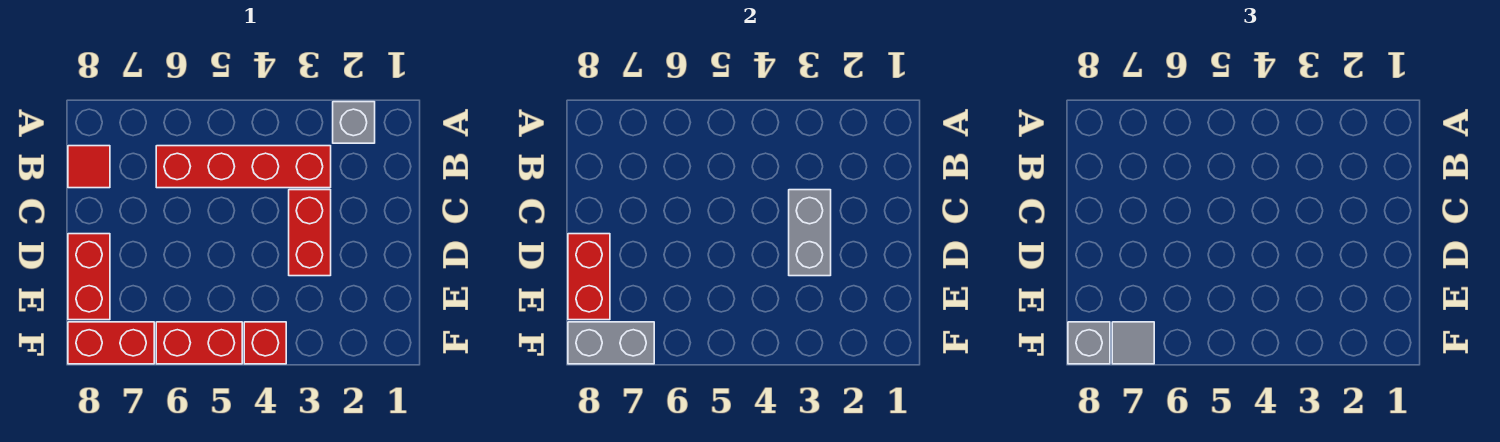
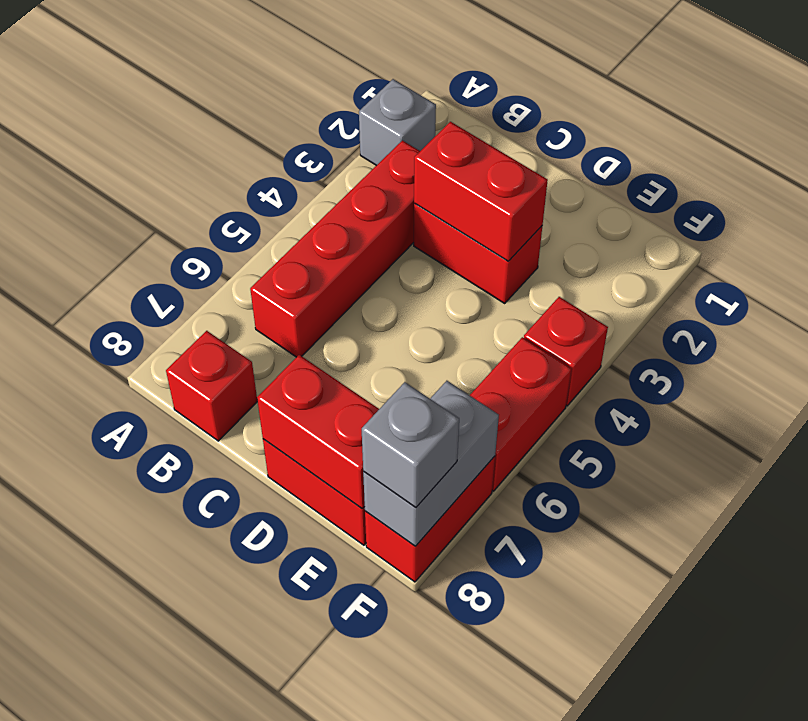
red 1x1 tile [68,146,110,188] -> red 1x1 brick [166,331,257,441]
grey 1x2 brick [789,190,831,276] -> red 1x2 brick [414,122,548,261]
grey 1x1 tile [1112,322,1154,364] -> none

